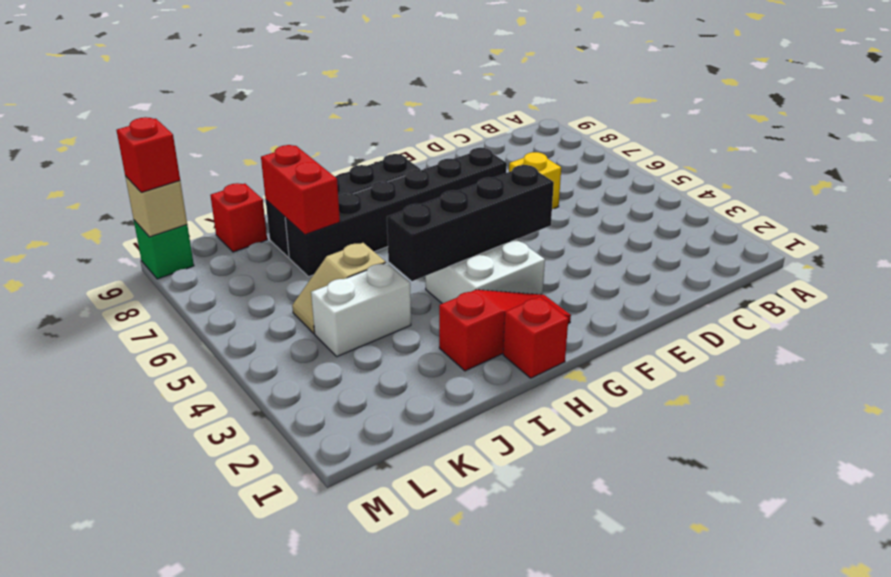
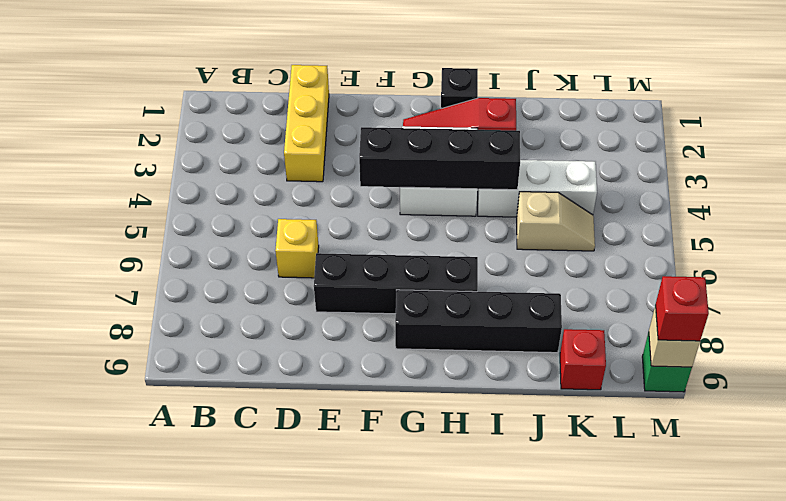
none -> yellow 1x3 brick [284,65,329,182]
black 1x6 brick [285,148,507,277] -> black 1x4 brick [314,253,478,314]
red 1x1 brick [503,297,568,378] -> black 1x1 brick [441,68,478,109]
white 1x2 brick [311,263,411,357] -> white 1x3 brick [478,160,597,217]
red 1x2 brick [261,145,340,235] -> none

